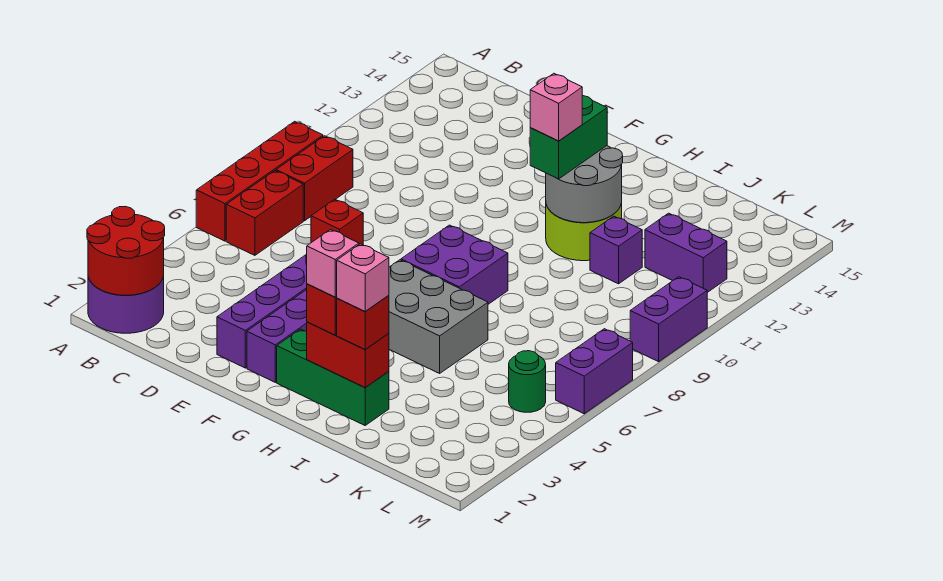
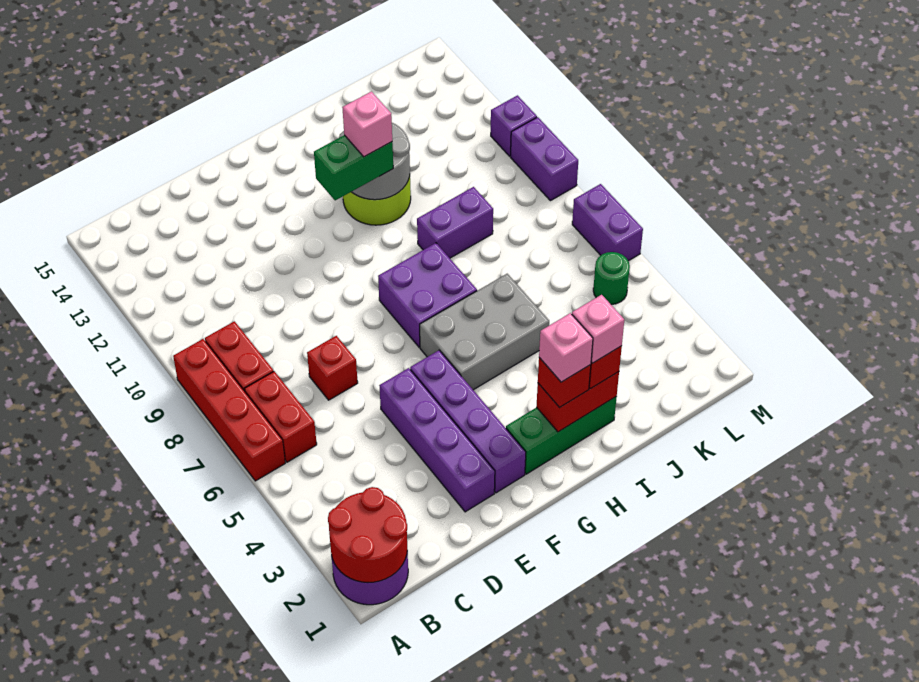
green 1x2 brick [530,96,607,179] -> green 1x2 brick turned to [314,135,393,200]
purple 1x1 brick [590,216,642,284] -> purple 1x1 brick moved to [491,95,537,156]
purple 1x2 brick [645,213,727,293] -> purple 1x2 brick moved to [417,187,493,258]

